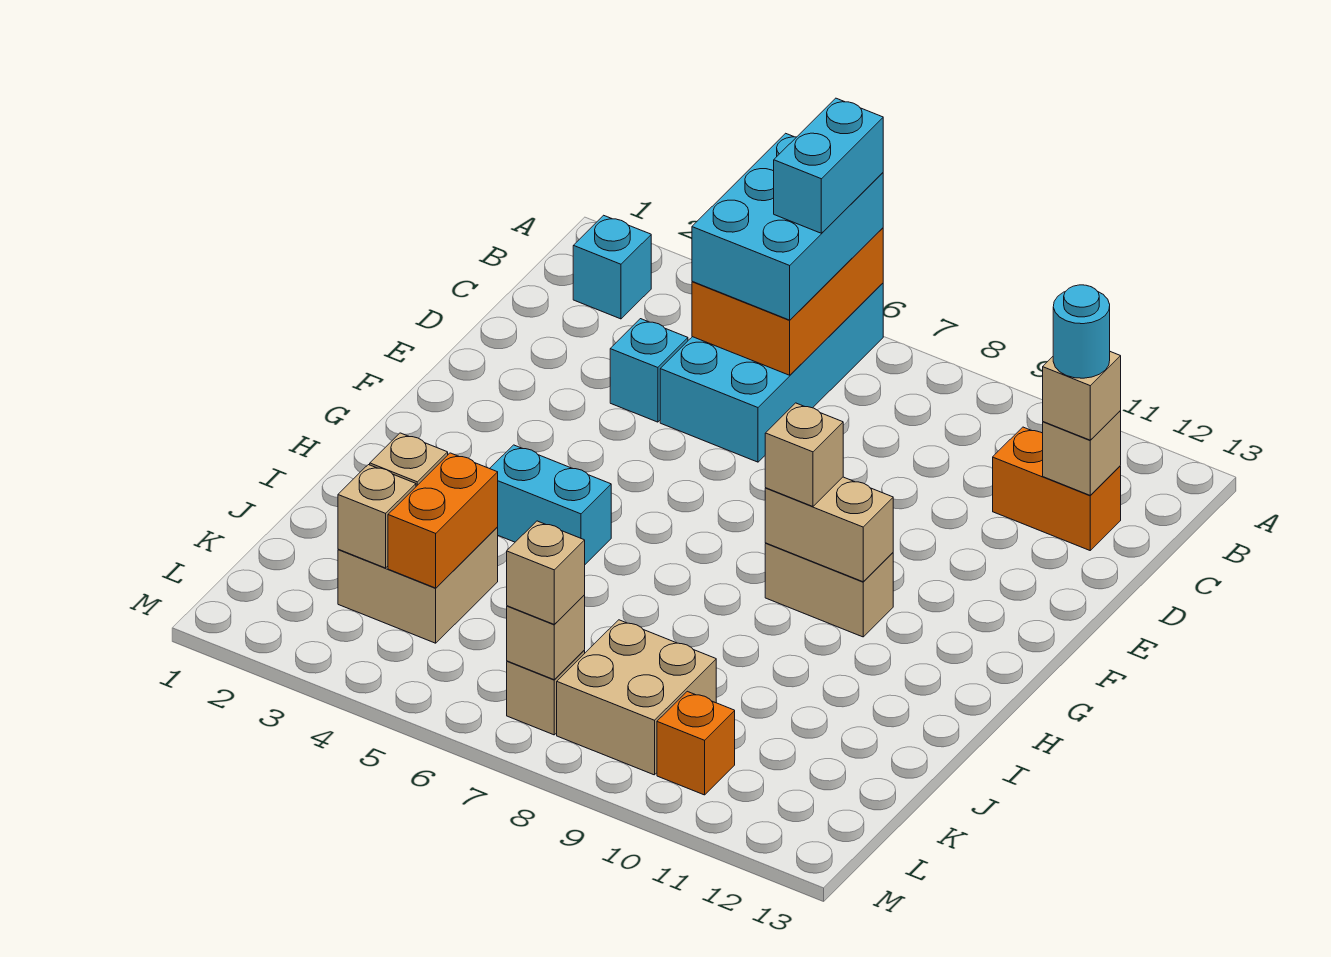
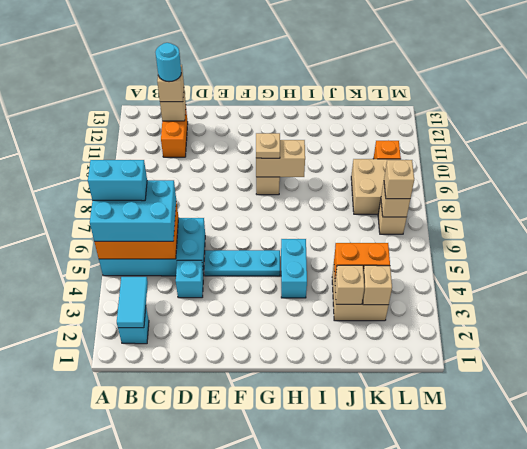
none -> cyan 1x2 tile [117,277,148,328]
none -> cyan 1x3 plate [204,250,280,276]
tan 1x2 brick [765,477,893,582] -> tan 1x2 brick turned to [256,140,305,177]
tan 1x1 brick [765,403,843,506] -> tan 1x1 plate [256,133,280,158]

